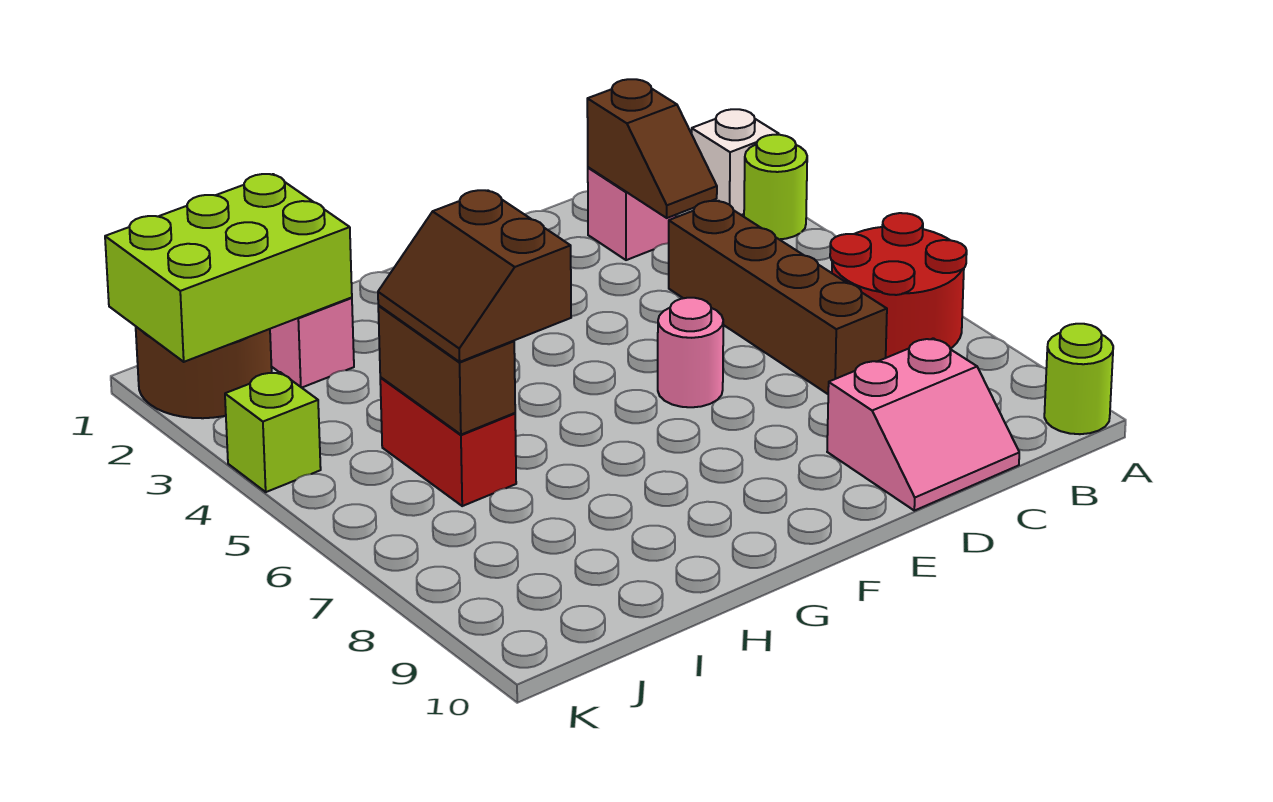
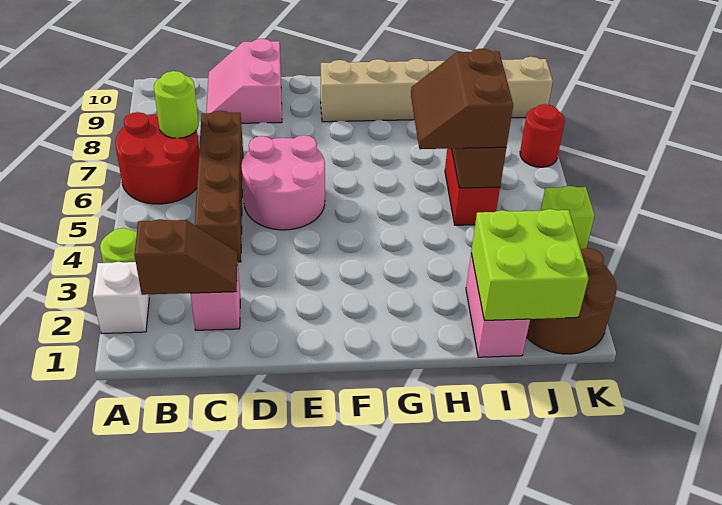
lime 1x1 round brick [1044,324,1113,434] -> lime 1x1 round brick moved to [154,71,199,138]
brown 1x2 slope [587,79,717,218] -> brown 1x2 slope turned to [134,219,237,295]
pink 2x2 slope [827,338,1019,511] -> pink 2x2 slope turned to [206,39,282,123]
pink 1x1 round brick [658,298,723,407] -> pink 2x2 round brick [241,135,325,230]
none -> tan 1x6 brick [321,57,553,122]
brown 2x2 slope [378,190,571,362] -> brown 2x2 slope turned to [411,49,513,149]
lime 2x3 brick [105,174,352,362] -> lime 2x2 brick [471,209,589,320]
none -> red 1x1 round brick [520,104,565,167]

